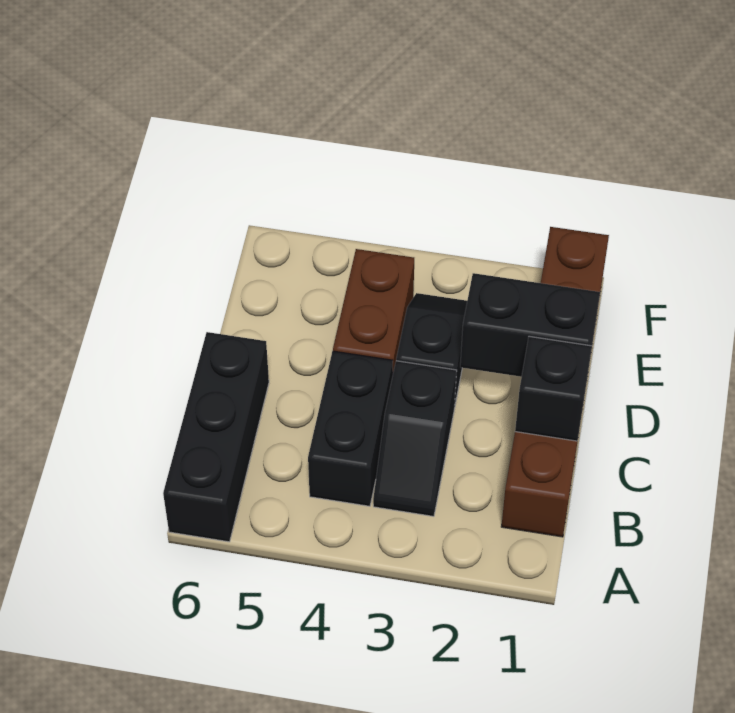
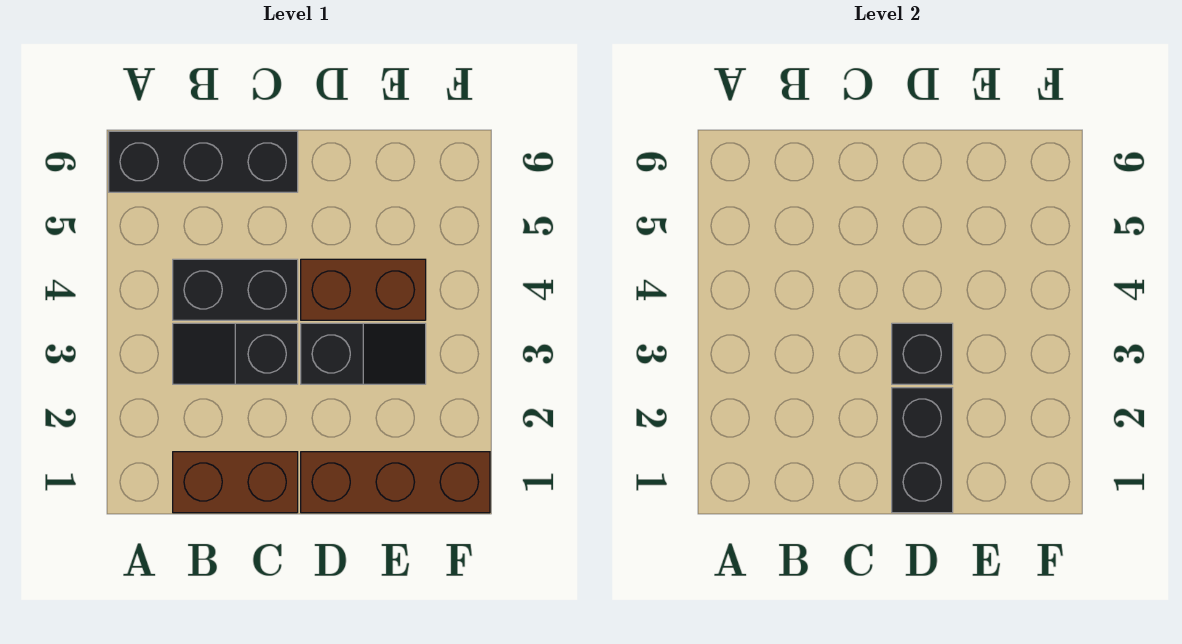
black 1x1 brick [515,336,592,441] -> black 1x1 brick moved to [892,323,953,384]

